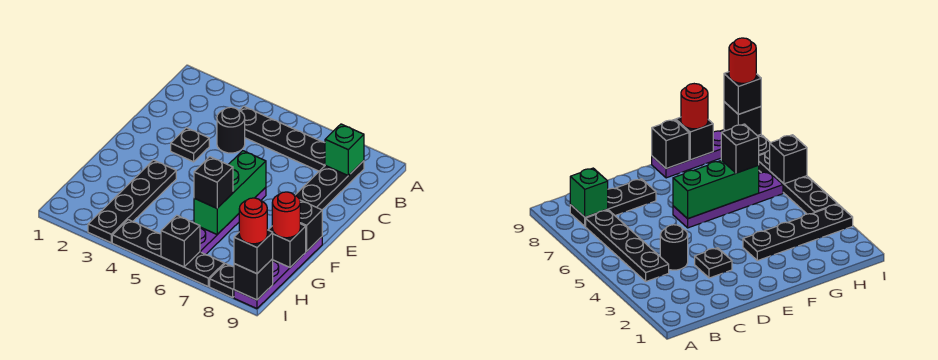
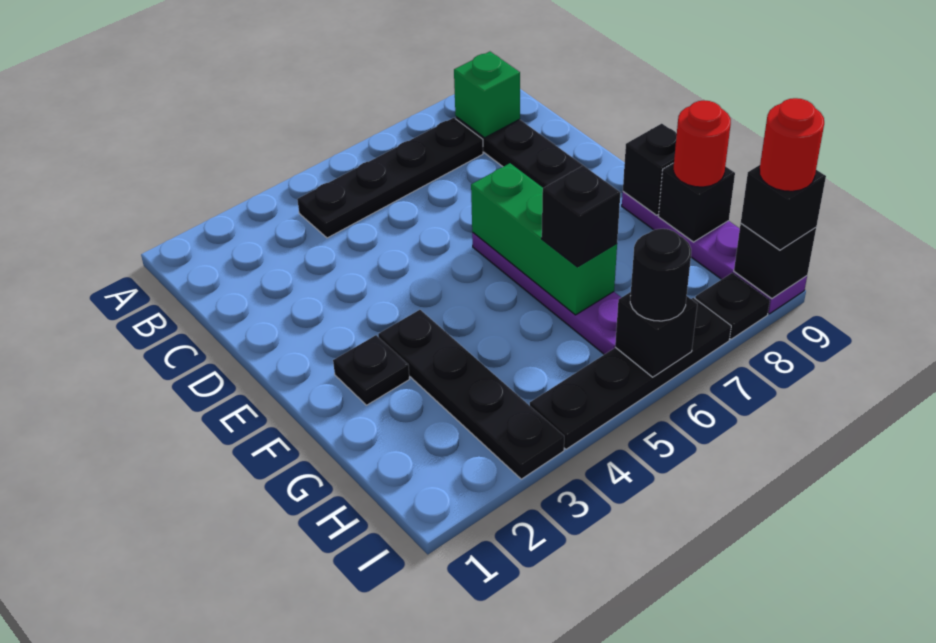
black 1x1 round brick [217,107,245,153] -> black 1x1 round brick moved to [630,229,691,321]
black 1x1 plate [171,128,209,162] -> black 1x1 plate moved to [333,335,409,405]

